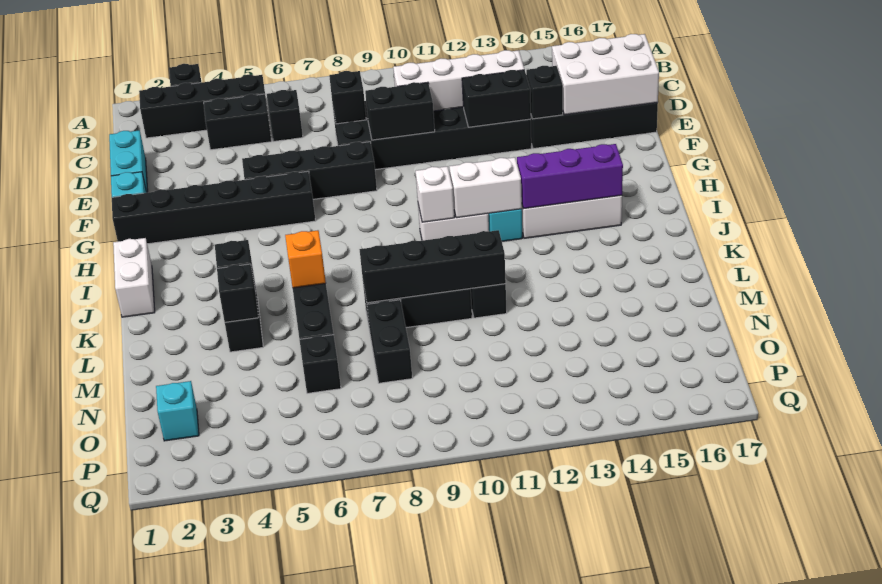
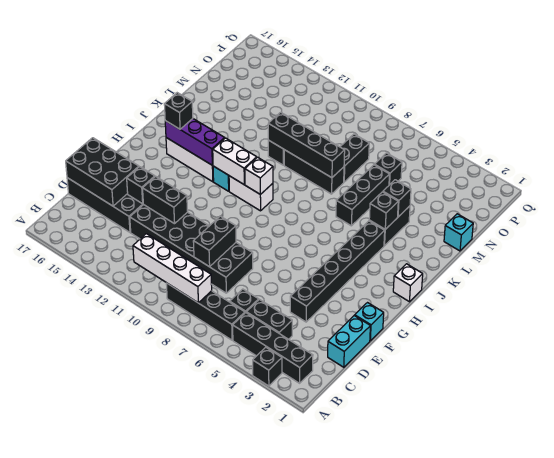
black 1x1 brick [329,71,366,124] -> black 1x1 brick moved to [164,93,193,129]
white 1x4 brick [393,50,524,111] -> white 1x4 brick moved to [133,234,212,303]
white 2x3 brick [552,34,659,115] -> black 2x3 brick [66,138,139,206]
black 1x2 brick [365,82,435,140] -> black 1x2 brick turned to [193,216,236,267]
black 1x4 brick [242,142,377,199] -> black 1x4 brick moved to [166,283,245,340]
black 1x6 brick [112,171,316,244] -> black 1x6 brick turned to [290,221,385,322]
white 1x2 brick [113,238,155,317] -> white 1x1 brick [393,264,423,302]
orange 1x1 brick [285,230,326,288] -> none
cyan 1x1 brick [156,381,199,441] -> cyan 1x1 brick moved to [444,214,473,251]

